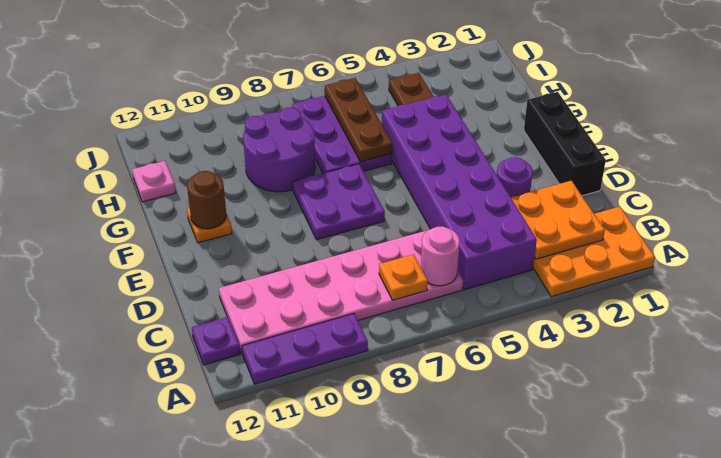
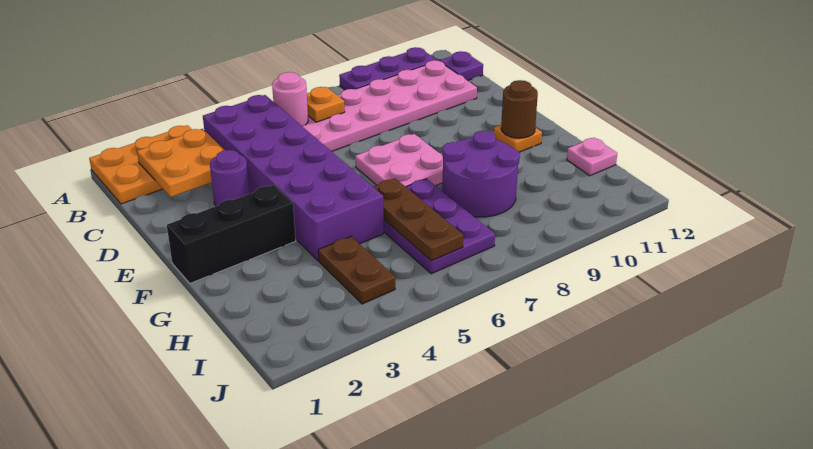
black 1x3 brick [524,92,606,196] -> black 1x3 brick turned to [167,185,296,283]
purple 2x2 plate [293,164,385,240] -> pink 2x2 plate [355,134,443,187]

